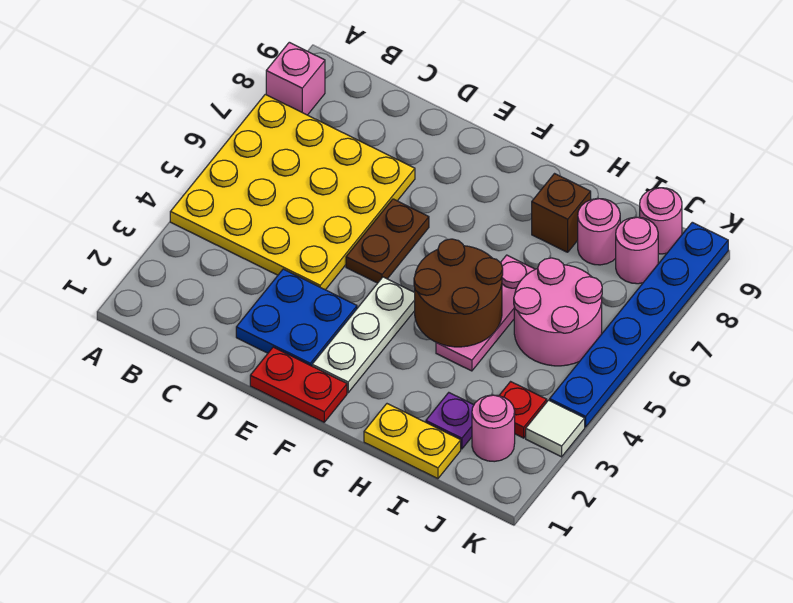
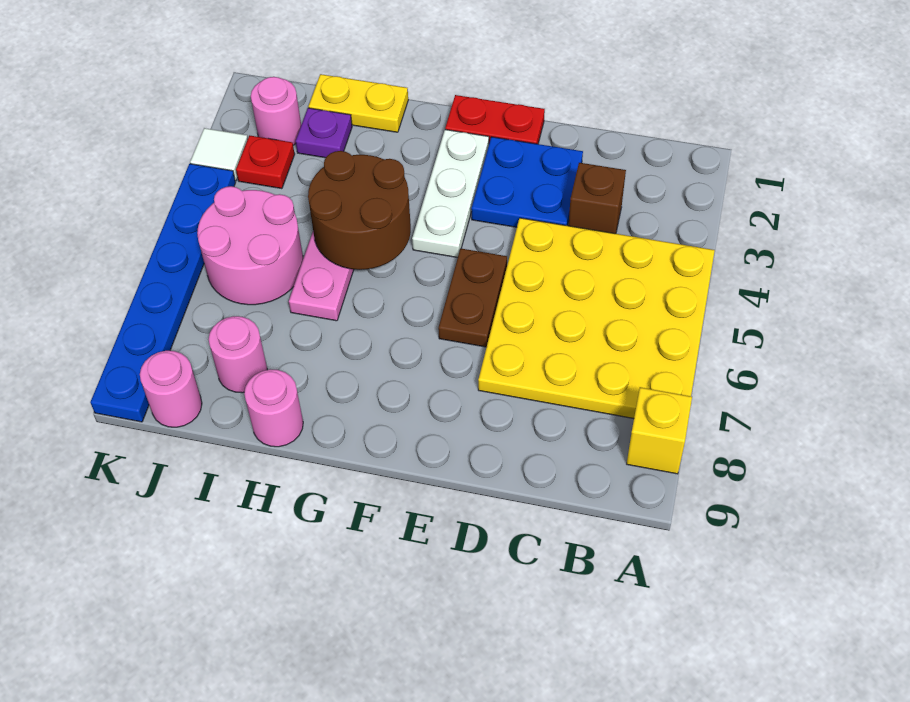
pink 1x1 brick [266,42,325,115] -> yellow 1x1 brick [627,387,692,474]
brown 1x1 brick [532,174,591,252] -> brown 1x1 brick moved to [568,163,626,234]
pink 1x1 round brick [616,217,658,284] -> pink 1x1 round brick moved to [244,370,303,447]

